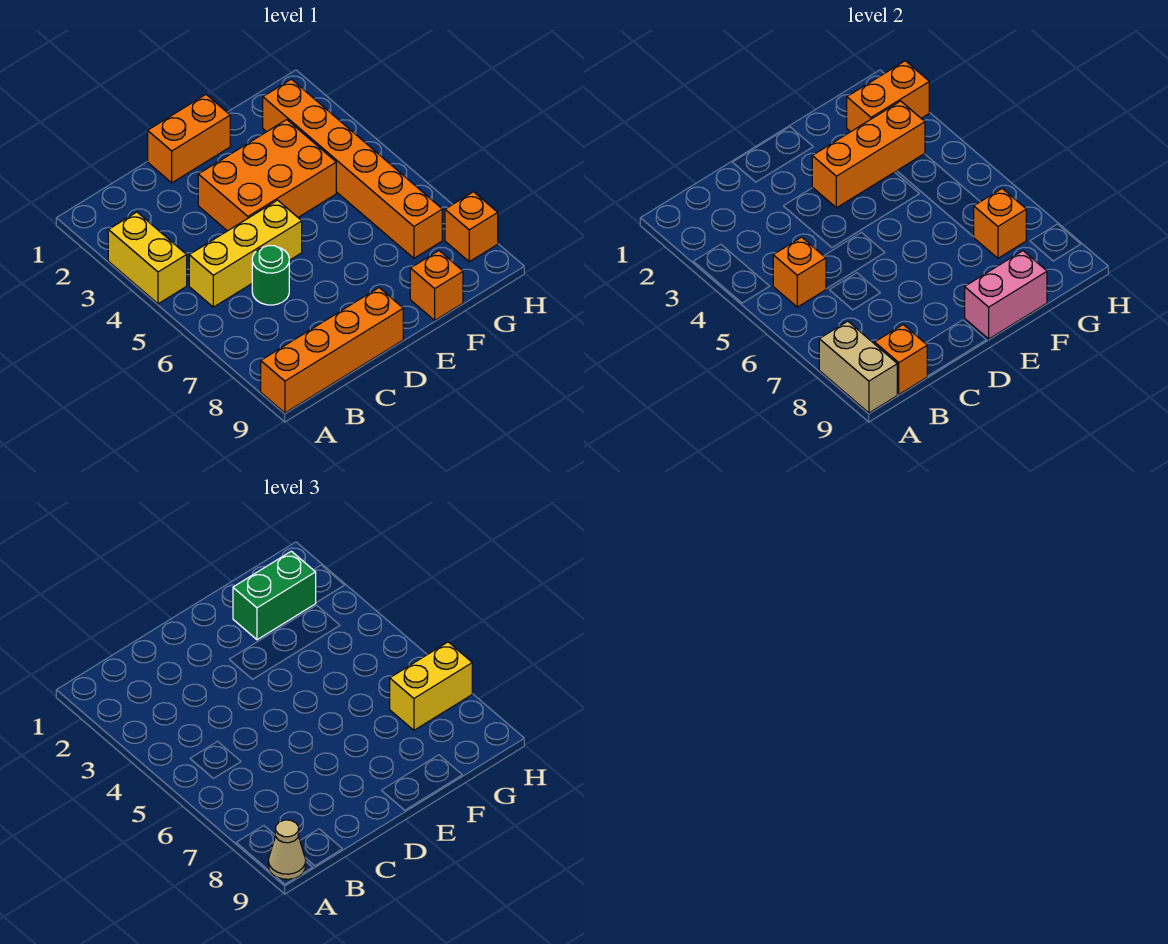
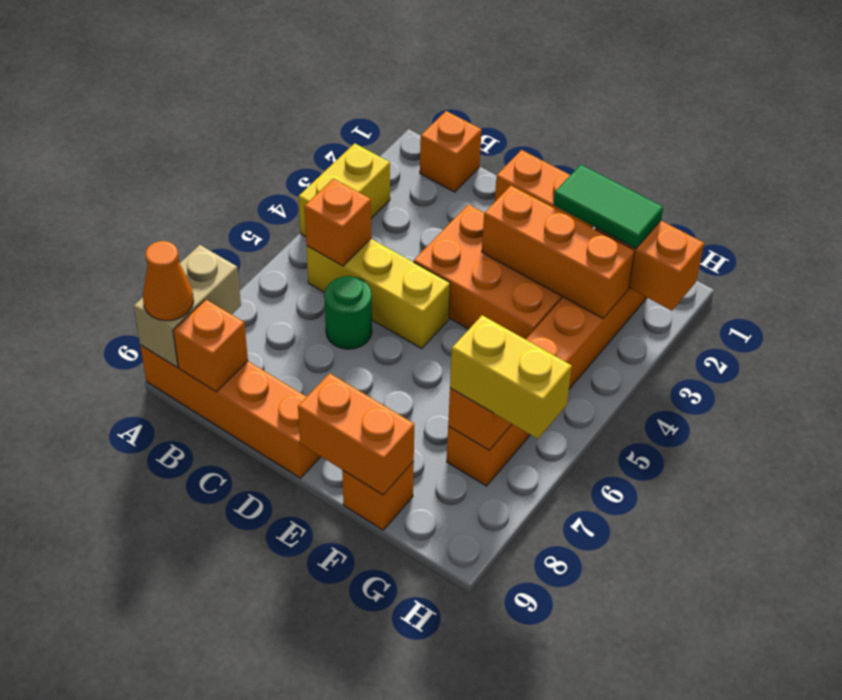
tan 1x1 cone [268,820,306,879] -> orange 1x1 cone [143,241,194,321]
pink 1x2 brick [965,251,1047,339] -> orange 1x2 brick [298,373,414,495]
green 1x2 brick [233,551,316,640] -> green 1x2 tile [553,165,663,249]
orange 1x1 brick [445,192,498,262] -> orange 1x1 brick moved to [420,111,482,192]

